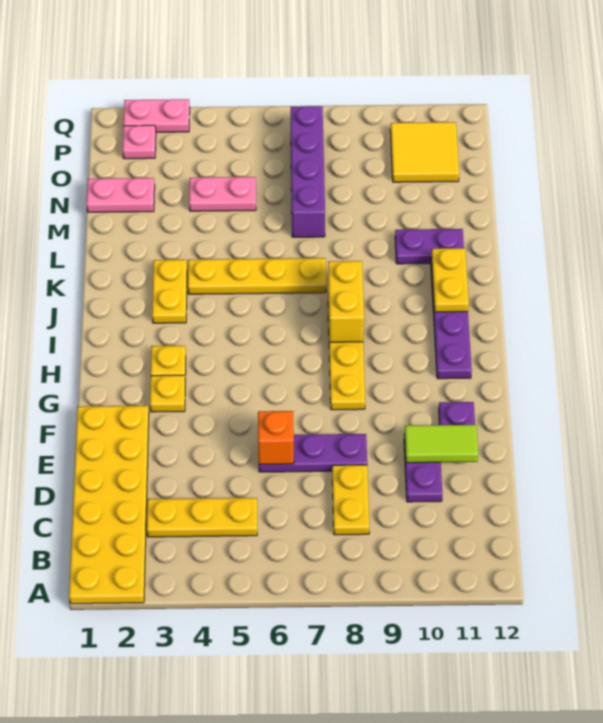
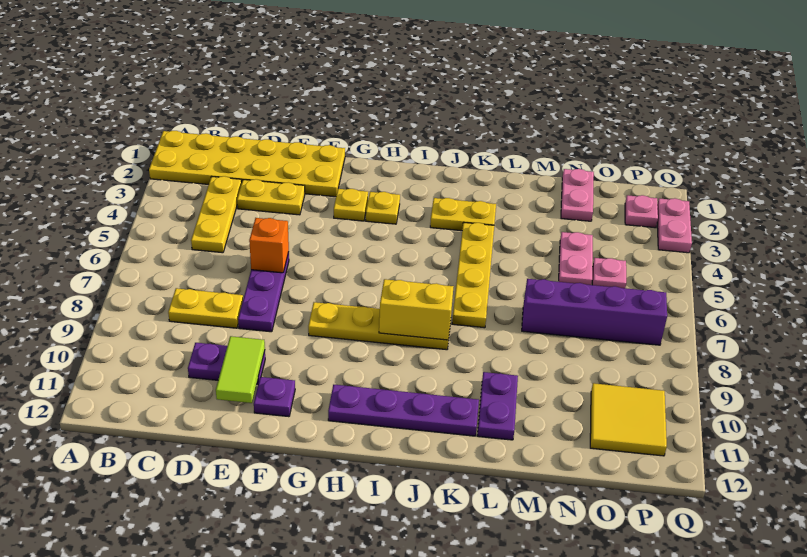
yellow 1x2 plate [431,248,469,312] -> yellow 1x2 plate moved to [237,179,305,215]
none -> pink 1x1 plate [592,258,626,288]

